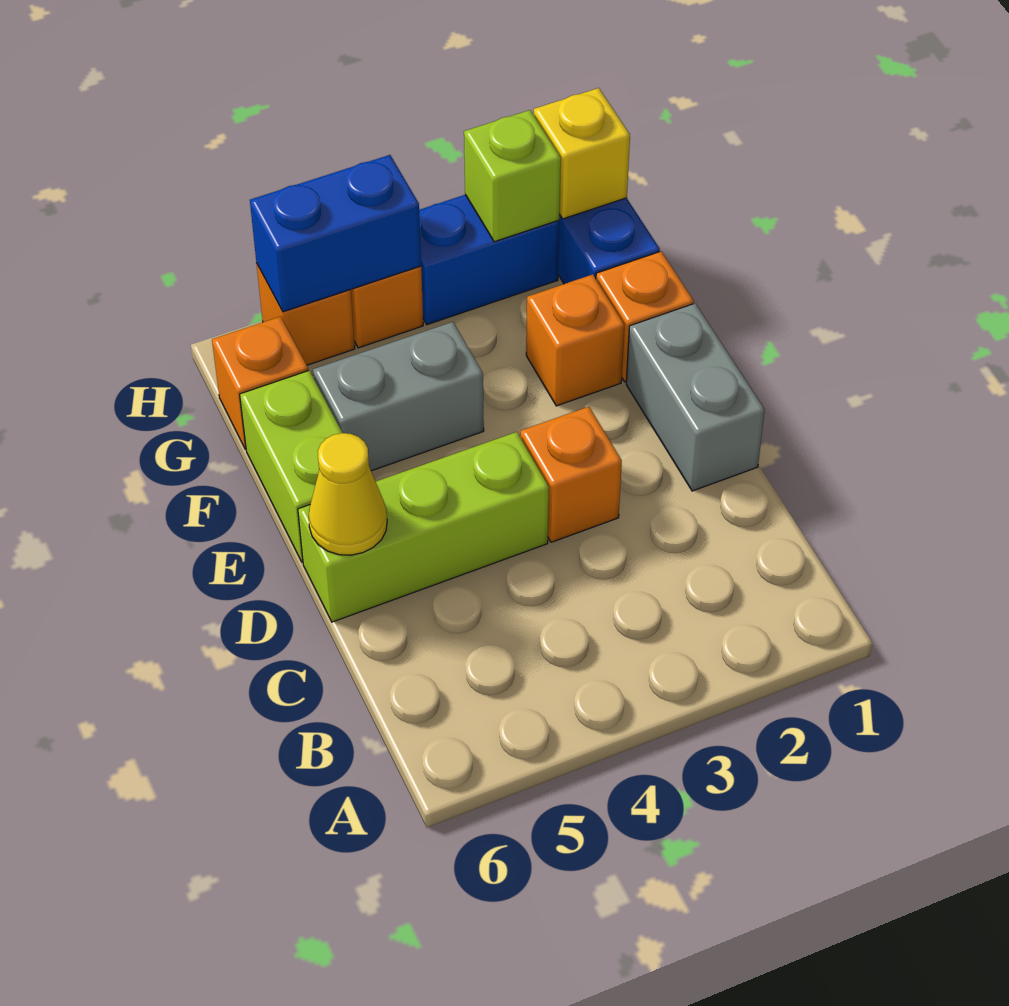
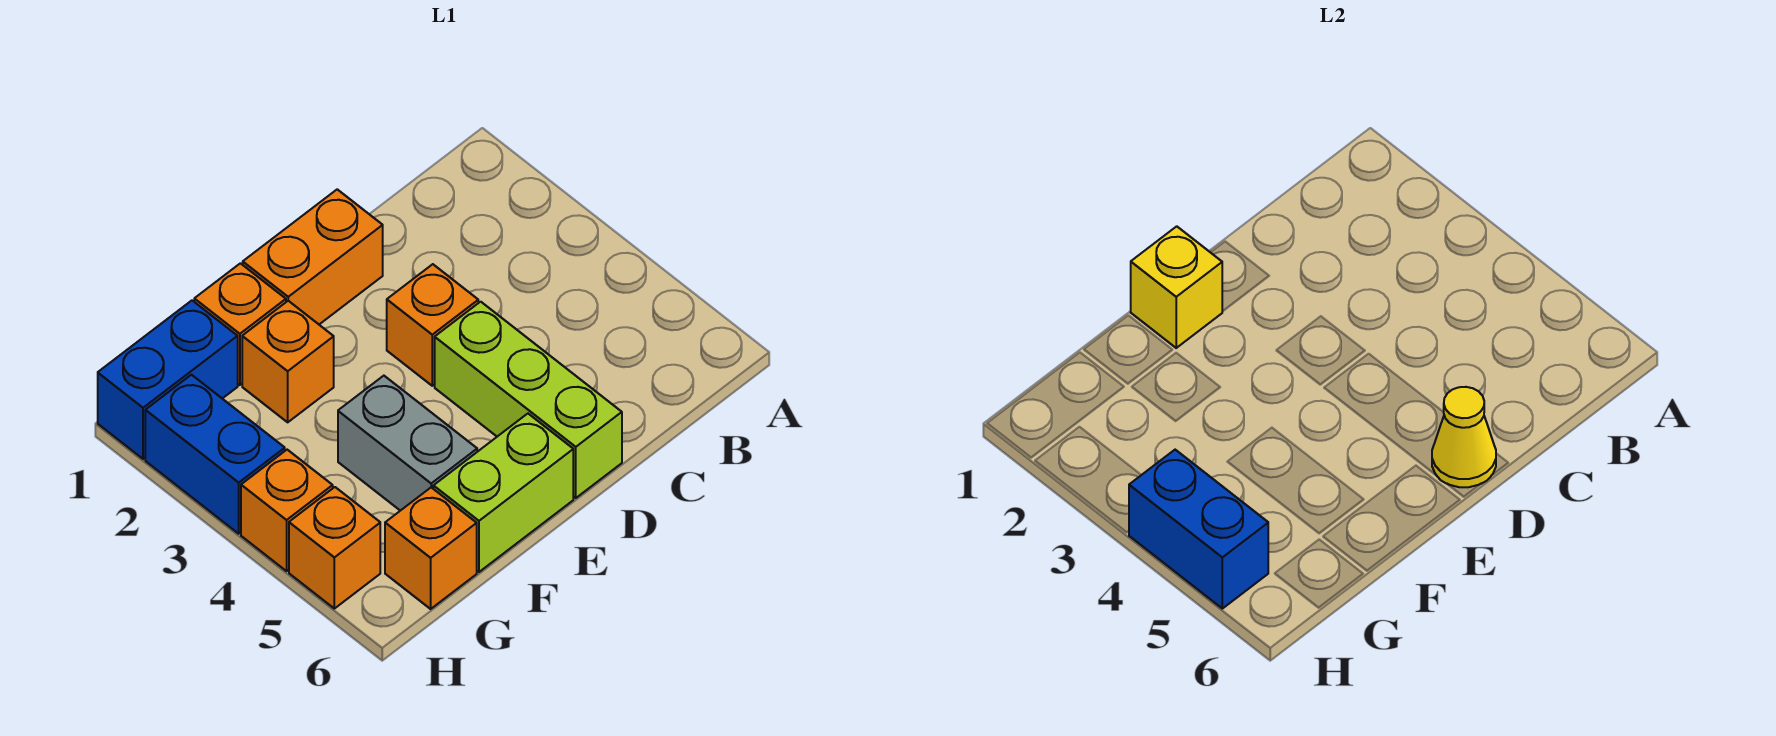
grey 1x2 brick [626,303,765,491] -> orange 1x2 brick [243,189,383,324]
yellow 1x1 brick [534,88,630,219] -> yellow 1x1 brick moved to [1131,226,1222,348]
lime 1x1 brick [464,110,561,242] -> none

